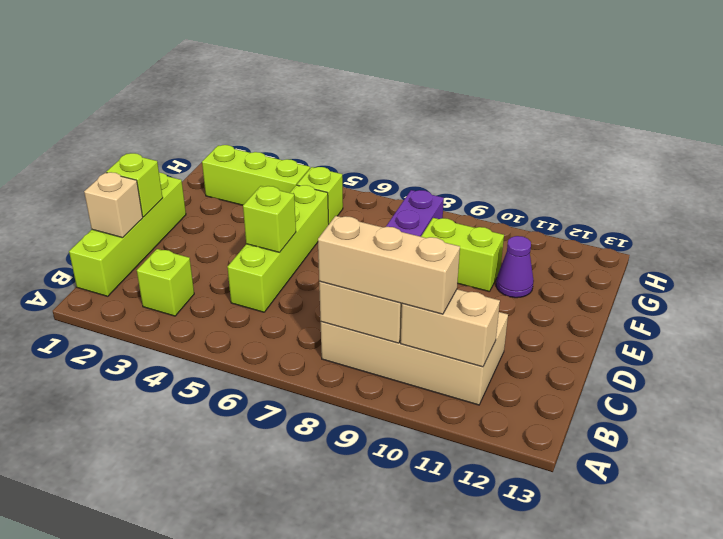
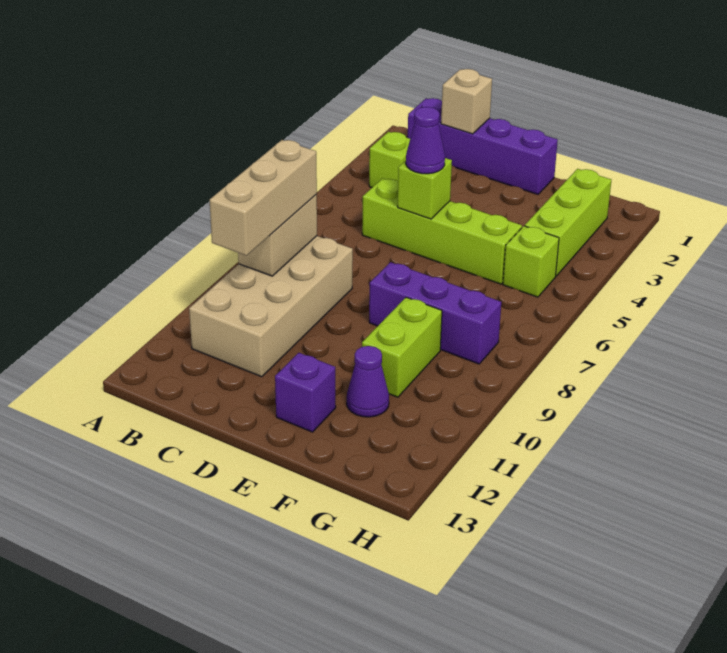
lime 1x4 brick [69,173,186,296] -> purple 1x4 brick [408,98,558,194]
tan 1x2 brick [401,289,500,367] -> none
lime 1x1 brick [107,153,163,217] -> none
none -> purple 1x1 cone [406,107,445,174]
none -> purple 1x1 brick [275,353,336,432]

